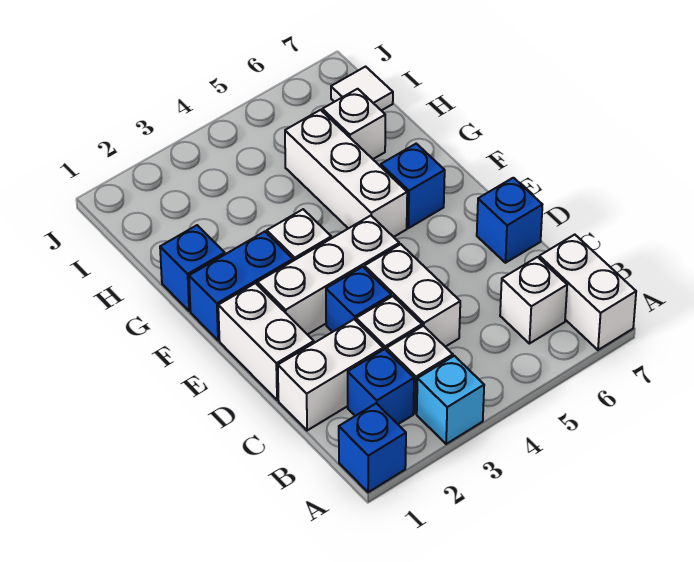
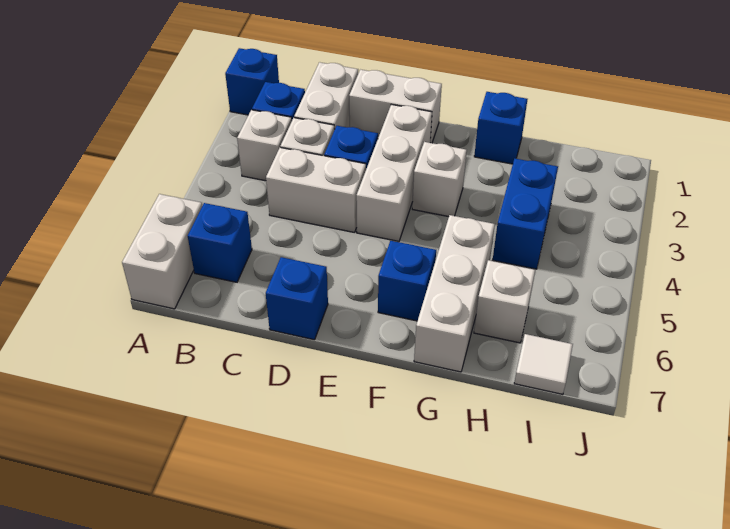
cyan 1x1 brick [417,356,484,444] -> none
white 1x2 brick [539,235,636,350] -> white 1x2 brick turned to [122,194,202,309]
white 1x1 brick [500,257,567,344] -> blue 1x1 brick [188,203,252,282]
blue 1x2 brick [189,232,293,341] -> blue 1x2 brick moved to [493,159,558,269]
white 1x3 brick [285,110,407,237] -> white 1x3 brick turned to [414,215,495,372]

